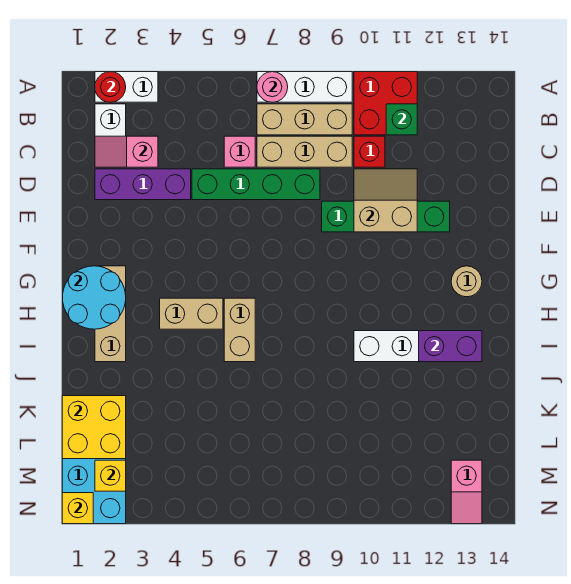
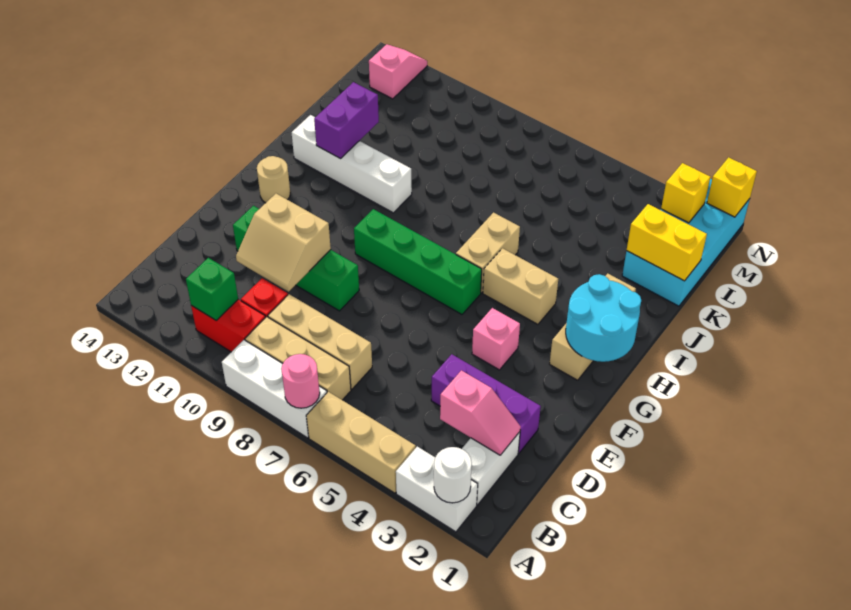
red 1x1 round brick [95,72,126,102] -> white 1x1 round brick [434,447,472,503]
none -> tan 1x3 brick [306,392,416,493]
red 2x2 brick [354,72,417,135] -> red 1x2 brick [191,300,266,352]
pink 1x1 brick [224,136,255,167] -> pink 1x1 brick moved to [472,308,520,370]
green 1x4 brick [192,169,320,200] -> green 1x4 brick moved to [354,209,482,314]
purple 1x2 brick [419,331,482,362] -> purple 1x2 brick turned to [314,82,379,159]
yellow 2x2 brick [62,396,126,459] -> yellow 1x2 brick [627,204,707,281]

